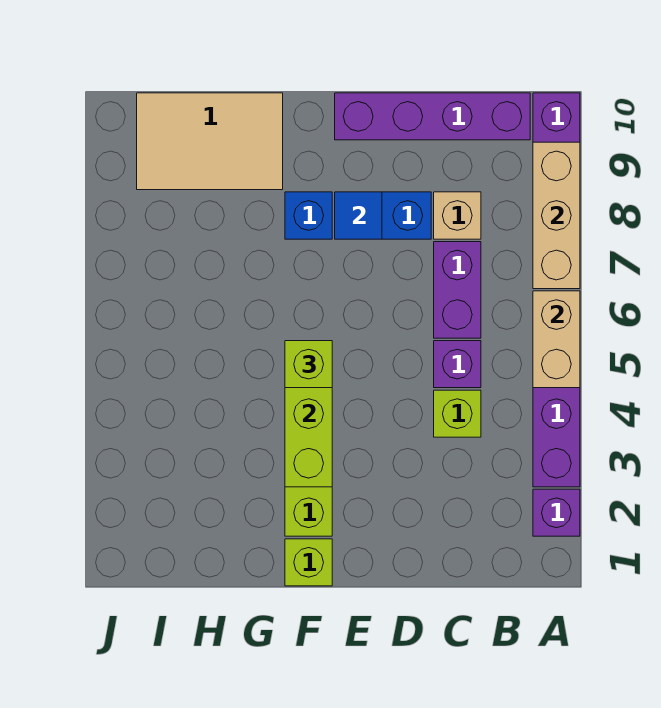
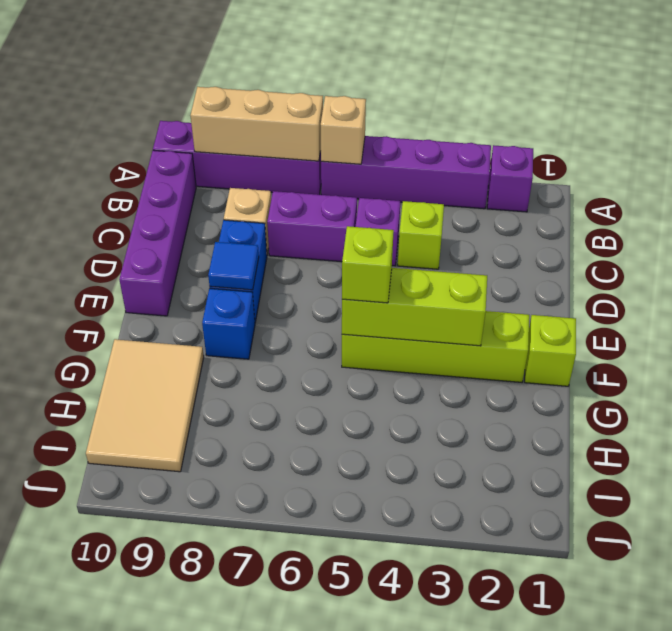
tan 1x2 brick [533,291,580,388] -> tan 1x1 brick [320,96,366,164]

